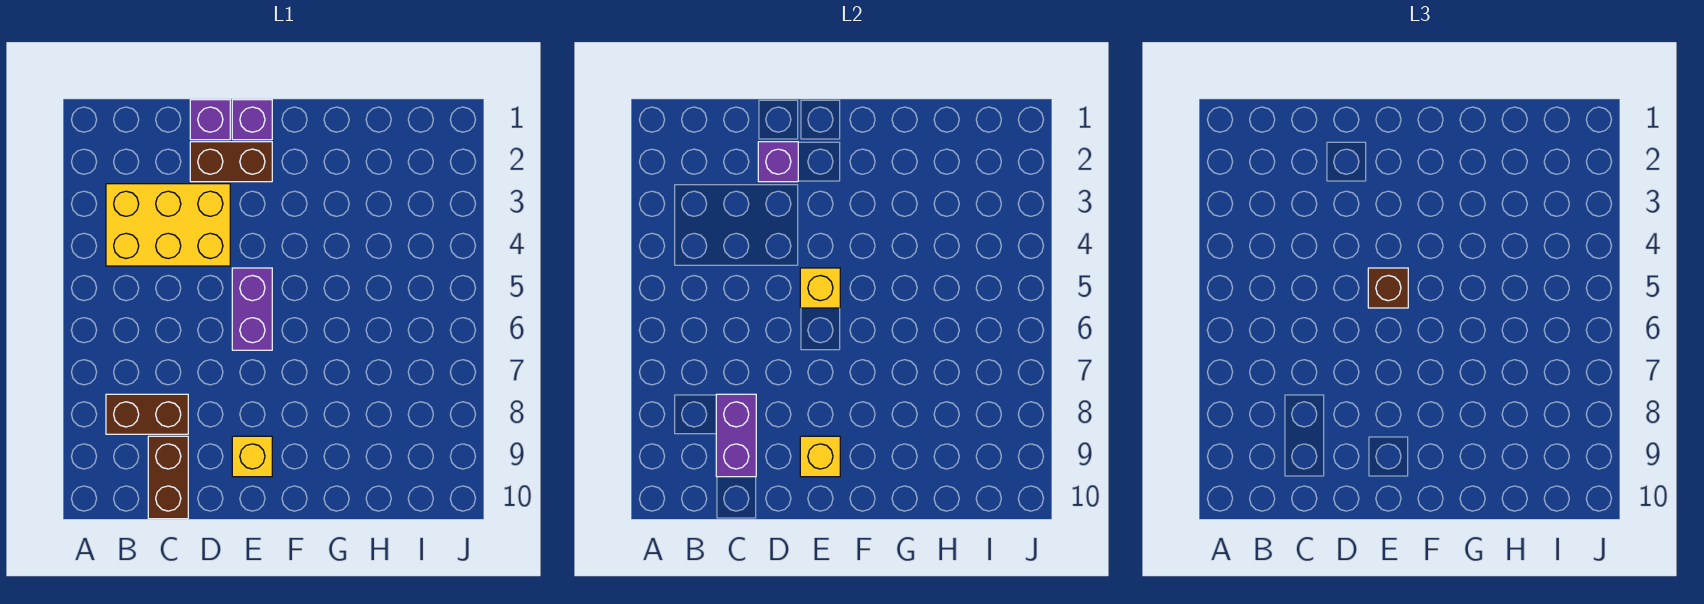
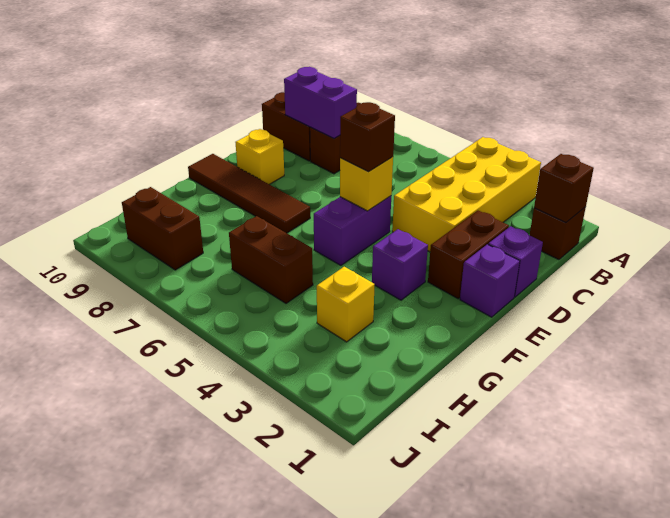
none -> brown 1x1 brick [530,207,586,260]
none -> brown 1x1 brick [534,154,594,222]
yellow 2x3 brick [106,184,230,266] -> yellow 2x4 brick [392,137,541,252]
purple 1x1 brick [758,142,798,182] -> purple 1x1 brick moved to [372,229,428,300]
purple 1x2 brick [232,268,272,350] -> purple 1x2 brick turned to [314,196,391,265]
yellow 1x1 brick [800,436,840,477] -> yellow 1x1 brick moved to [317,267,375,342]
none -> brown 1x4 tile [188,154,310,233]
none -> brown 1x2 brick [229,216,313,303]
none -> brown 1x2 brick [122,187,203,270]

